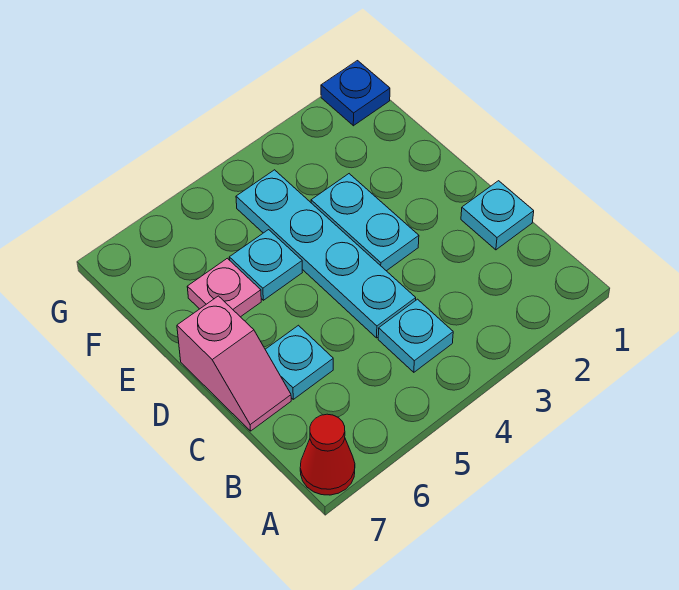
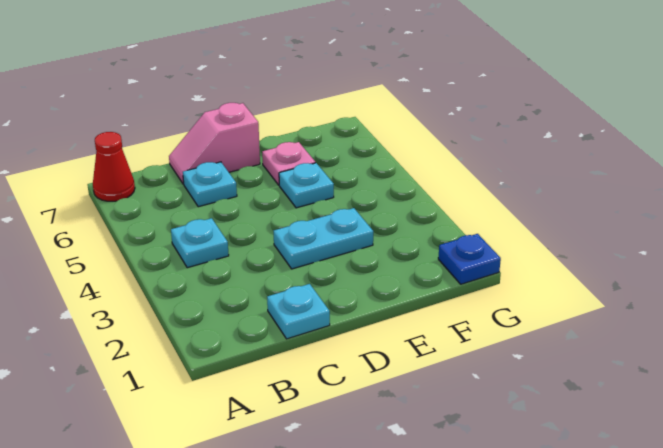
cyan 1x4 plate [236,170,416,338] -> none

